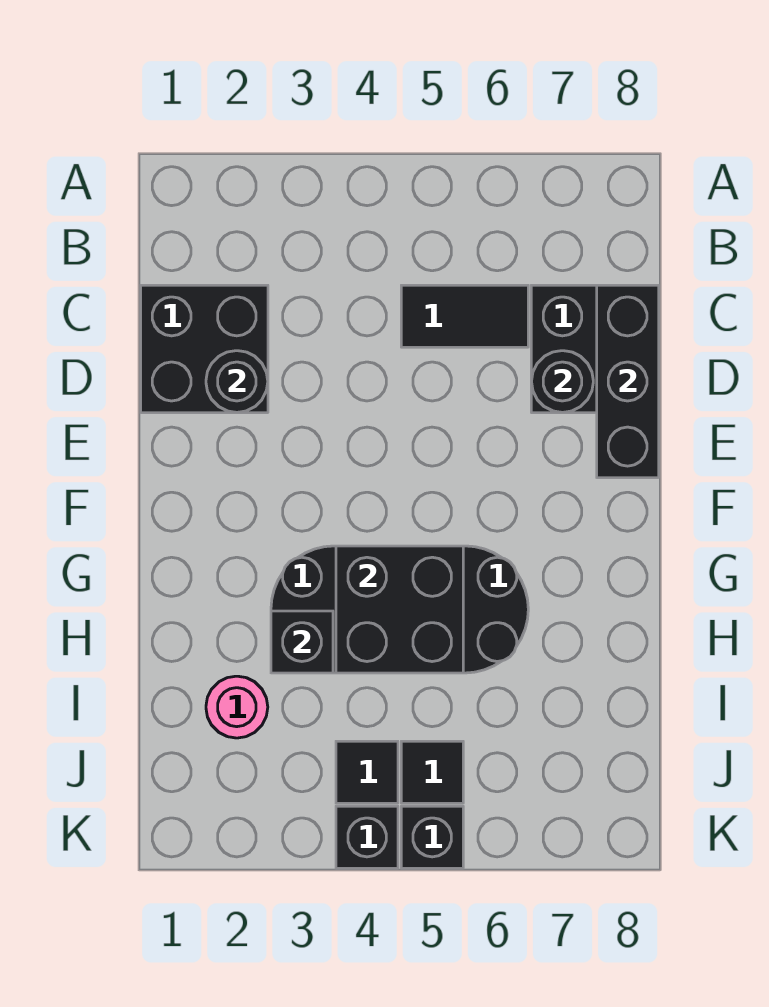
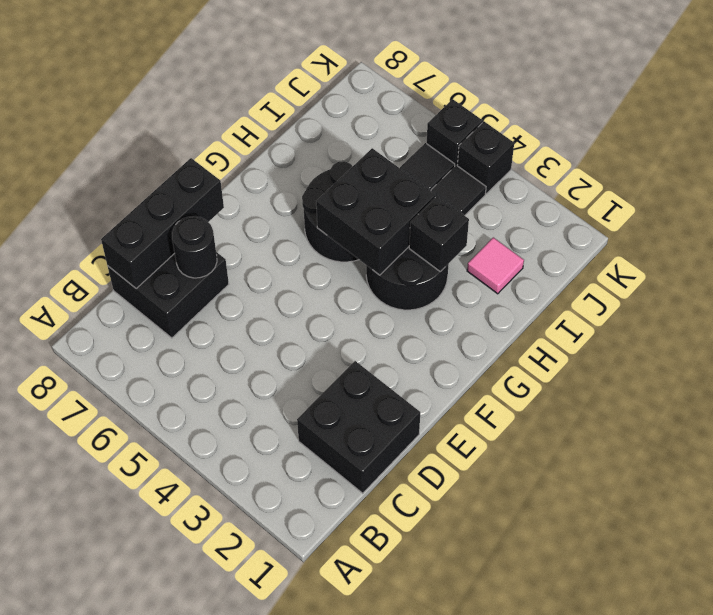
black 1x2 tile [401,285,528,347] -> none
black 1x1 round brick [206,351,268,413] -> none
pink 1x1 round brick [206,676,268,738] -> pink 1x1 tile [467,237,524,294]

